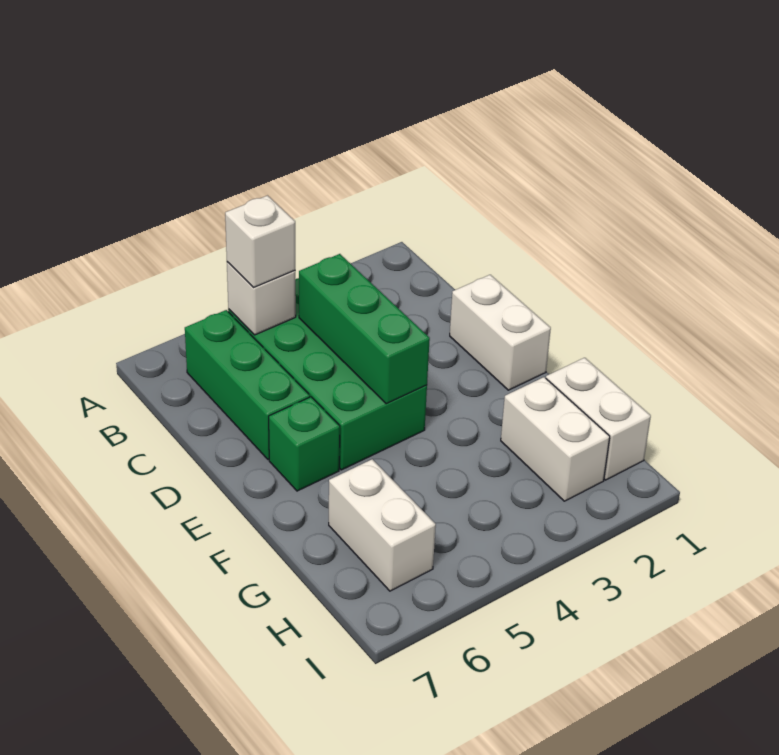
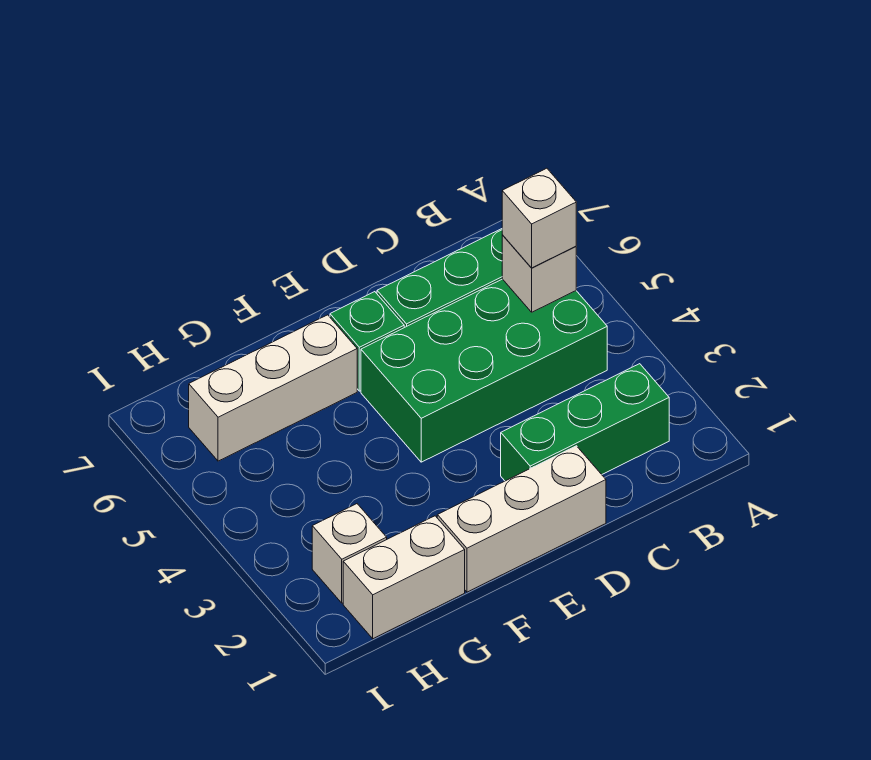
green 1x3 brick [299,254,430,404] -> green 1x3 brick moved to [501,364,669,481]
white 1x2 brick [450,275,551,390] -> white 1x3 brick [437,446,606,592]
white 1x2 brick [501,377,610,501] -> white 1x1 brick [312,504,387,603]
white 1x2 brick [329,459,436,591] -> white 1x3 brick [189,315,357,461]

